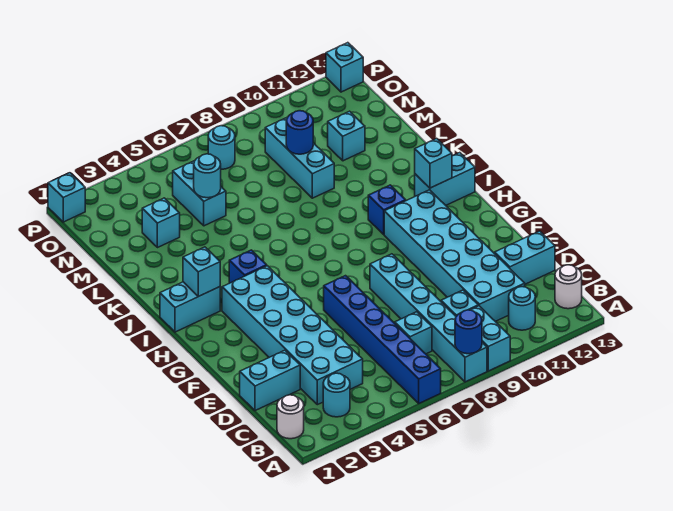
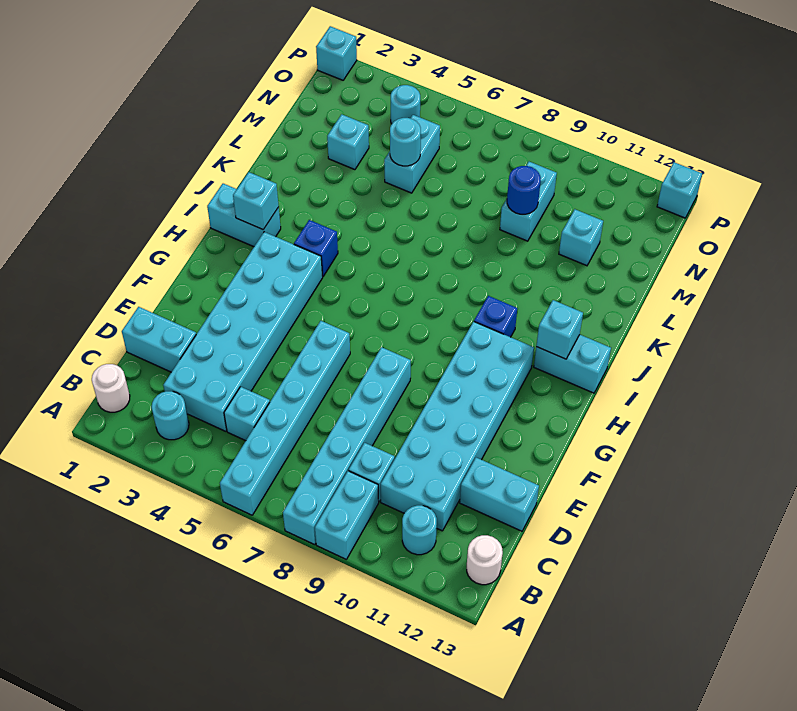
blue 1x6 brick [324,276,441,403] -> cyan 1x6 brick [220,321,350,515]
blue 1x1 round brick [455,310,482,354] -> none
cyan 1x1 brick [395,312,432,354] -> cyan 1x1 brick moved to [224,387,270,441]
cyan 1x3 brick [265,118,334,198] -> cyan 1x2 brick [500,162,557,241]
cyan 1x1 round brick [208,126,235,169] -> cyan 1x1 round brick moved to [391,85,420,124]

